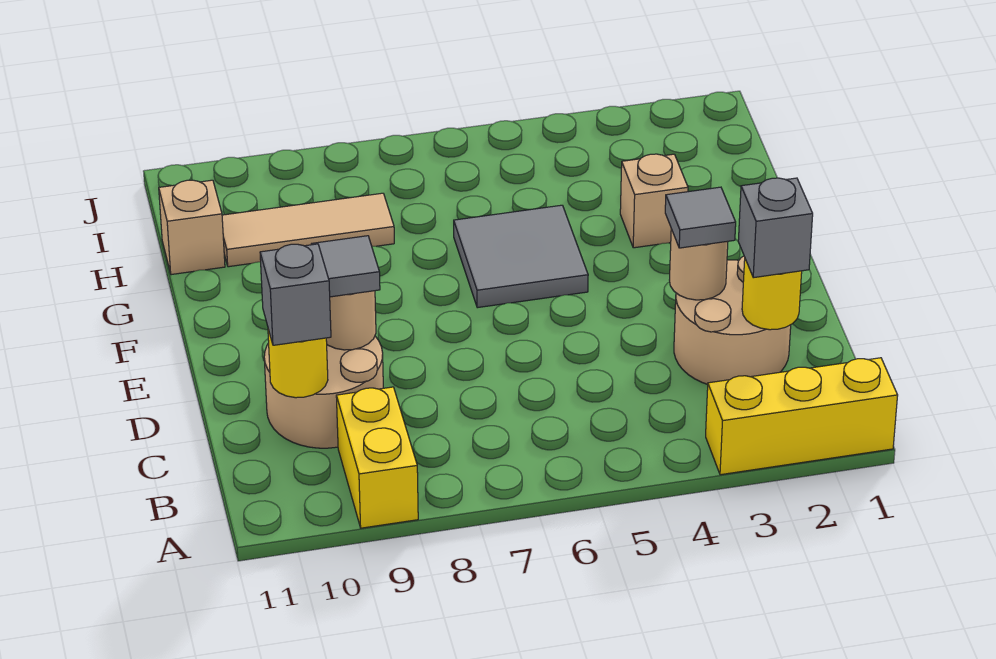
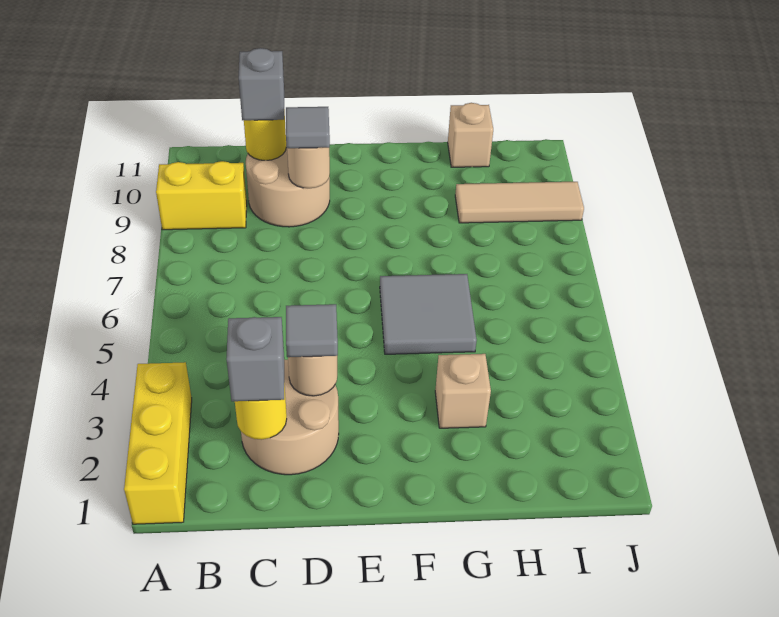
tan 1x3 tile [222,193,394,267] -> tan 1x3 tile turned to [455,182,584,223]

